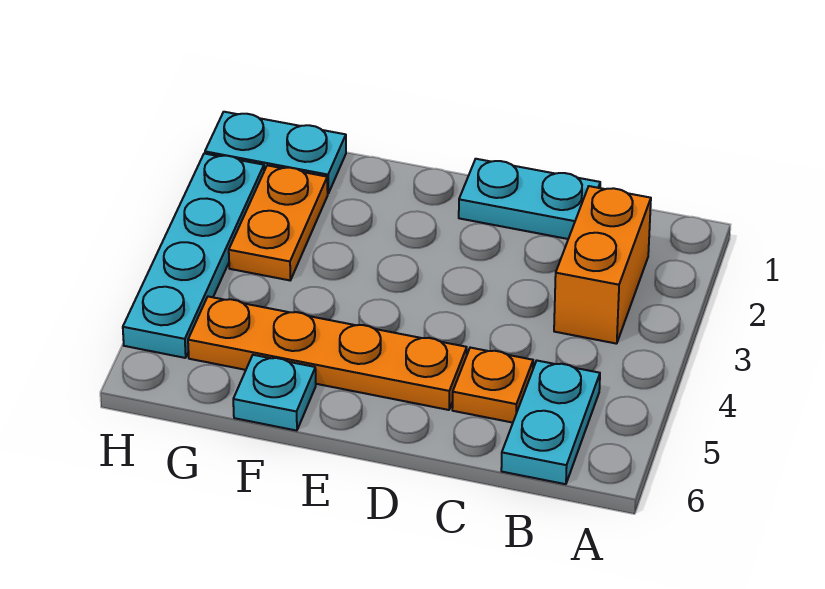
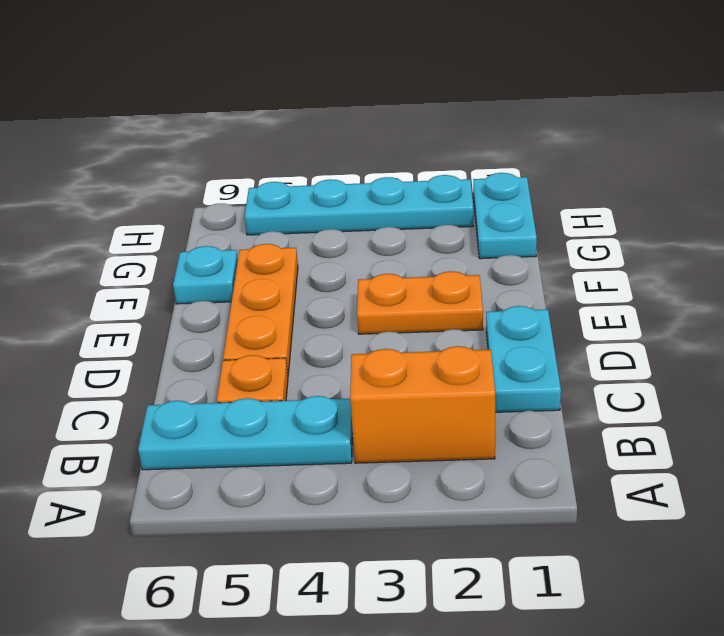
cyan 1x2 plate [501,361,600,484] -> cyan 1x3 plate [138,396,353,470]
orange 1x4 plate [188,297,467,410] -> orange 1x3 plate [223,244,298,374]
orange 1x2 plate [229,165,328,280] -> orange 1x2 plate moved to [357,271,483,334]

